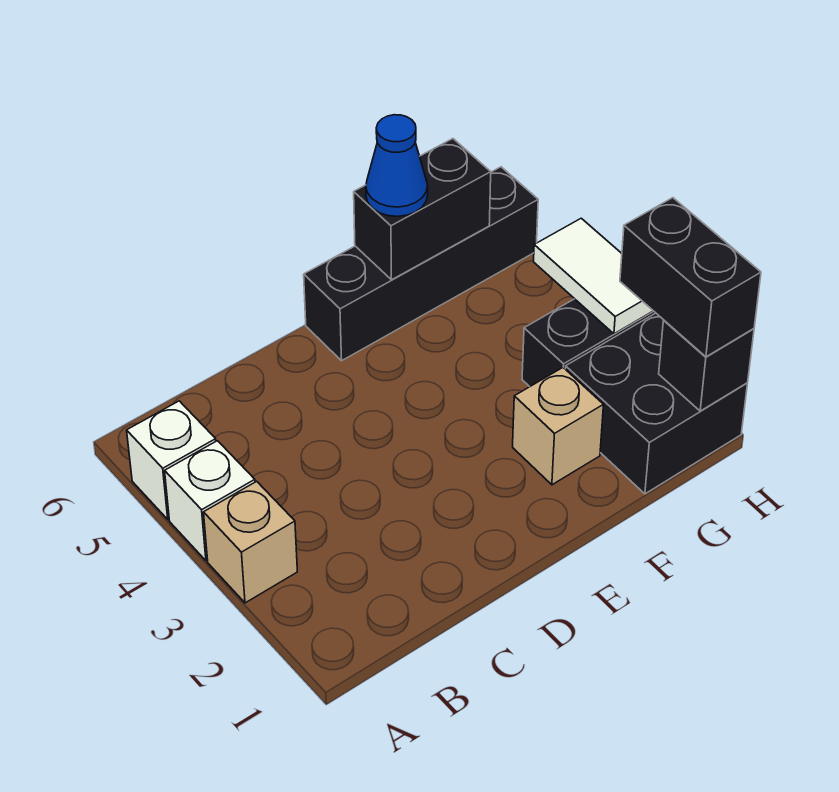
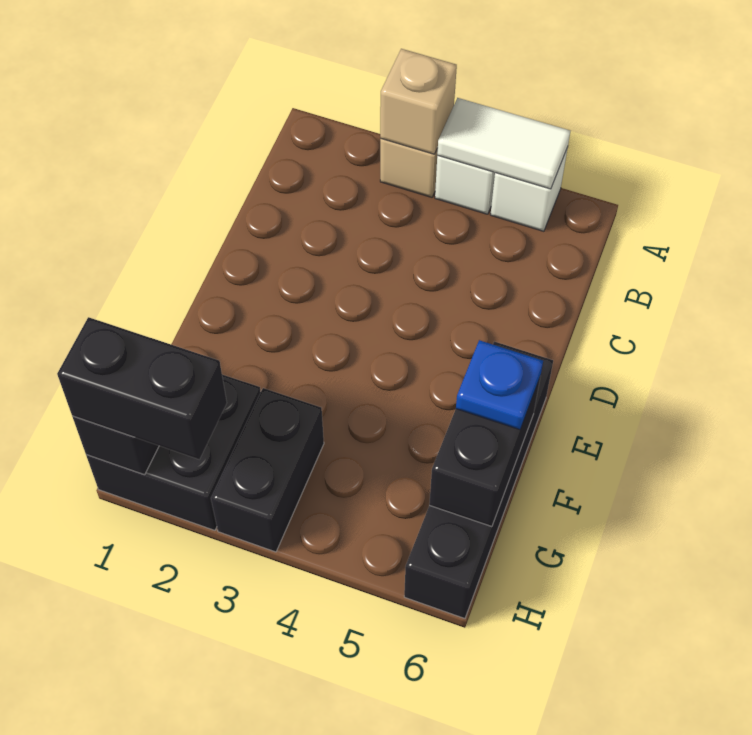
tan 1x1 brick [513,368,603,485] -> tan 1x1 brick moved to [380,49,457,154]
blue 1x1 cone [366,115,428,216] -> blue 1x1 plate [456,340,543,430]
white 1x2 tile [534,218,653,334] -> white 1x2 tile moved to [437,98,570,189]

